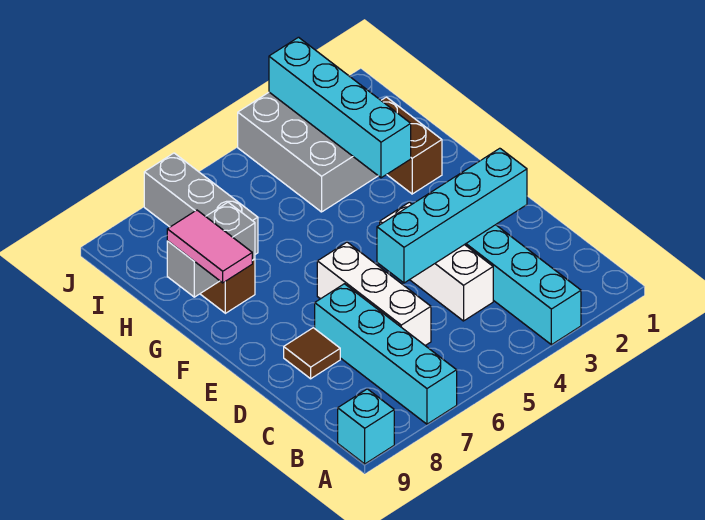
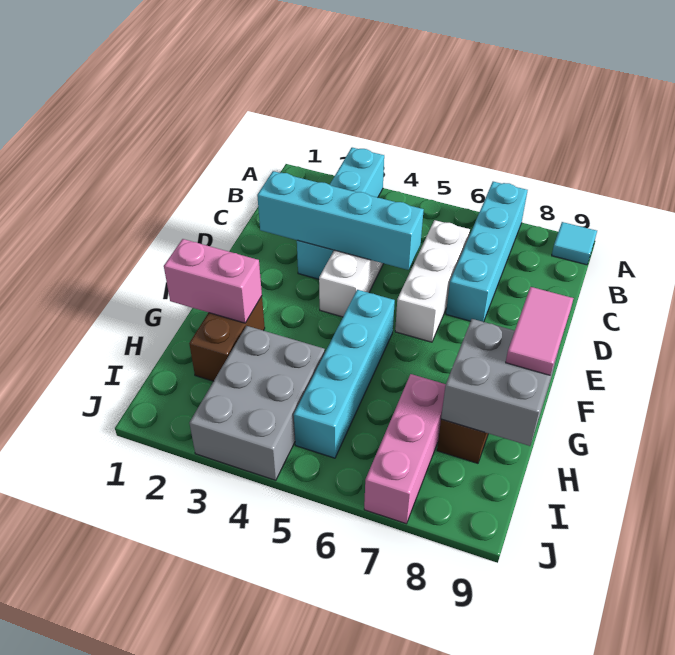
cyan 1x1 brick [338,389,394,464] -> cyan 1x1 tile [552,222,597,265]
brown 1x1 tile [284,328,340,379] -> none
none -> pink 1x2 brick [164,239,262,323]
cyan 1x4 brick [269,37,411,178] -> cyan 1x4 brick moved to [294,290,395,458]
grey 1x2 brick [167,202,255,297] -> grey 2x2 brick [441,319,559,446]
grey 1x3 brick [144,153,258,254] -> pink 1x3 brick [364,374,446,524]

